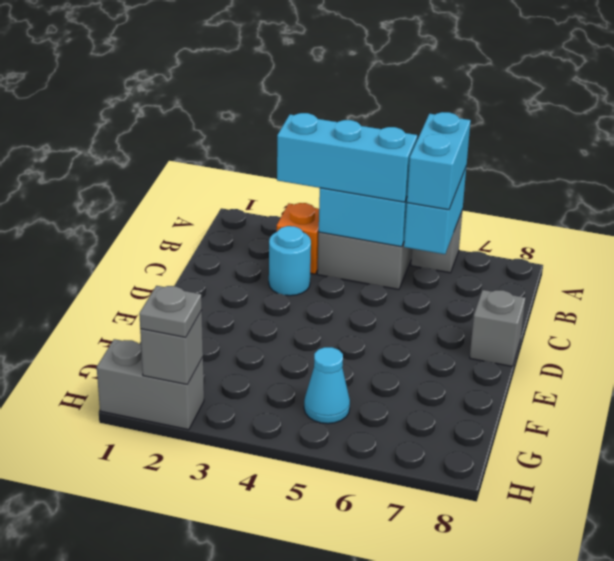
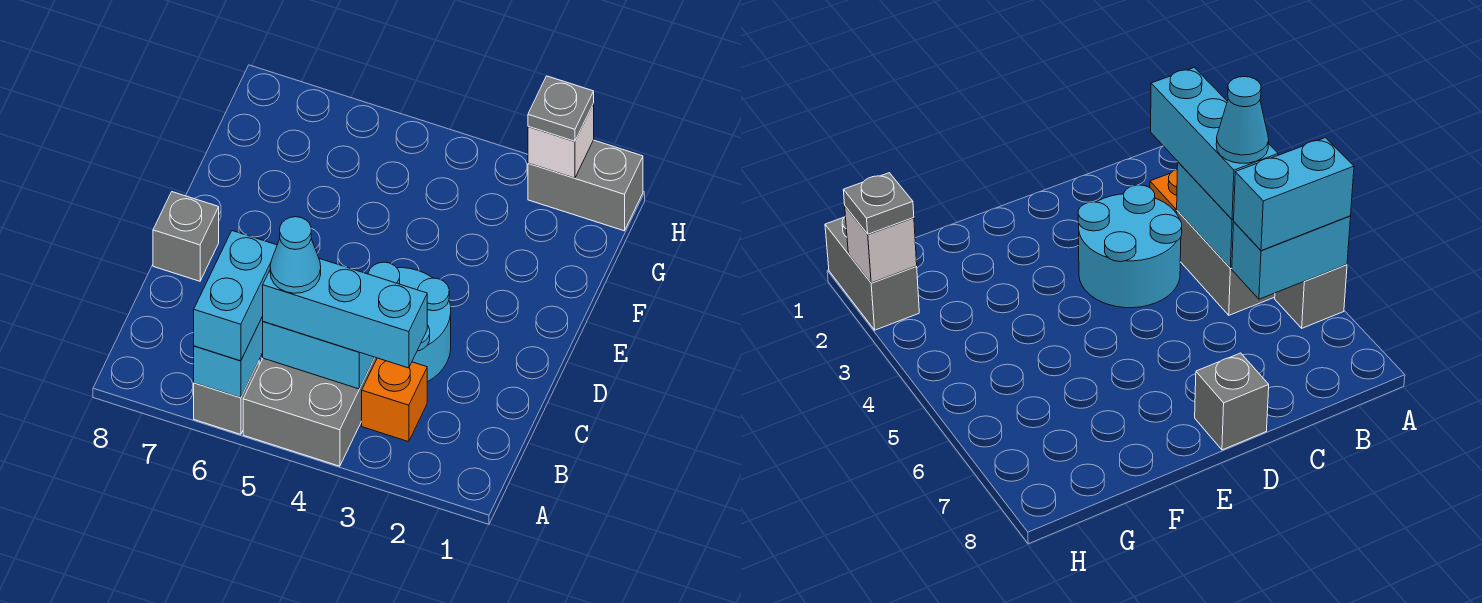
cyan 1x1 round brick [269,226,311,296] -> cyan 2x2 round brick [368,262,451,382]
cyan 1x1 cone [304,347,350,424] -> cyan 1x1 cone moved to [270,217,321,293]
grey 1x1 brick [140,311,203,384] -> white 1x1 brick [528,104,594,178]

